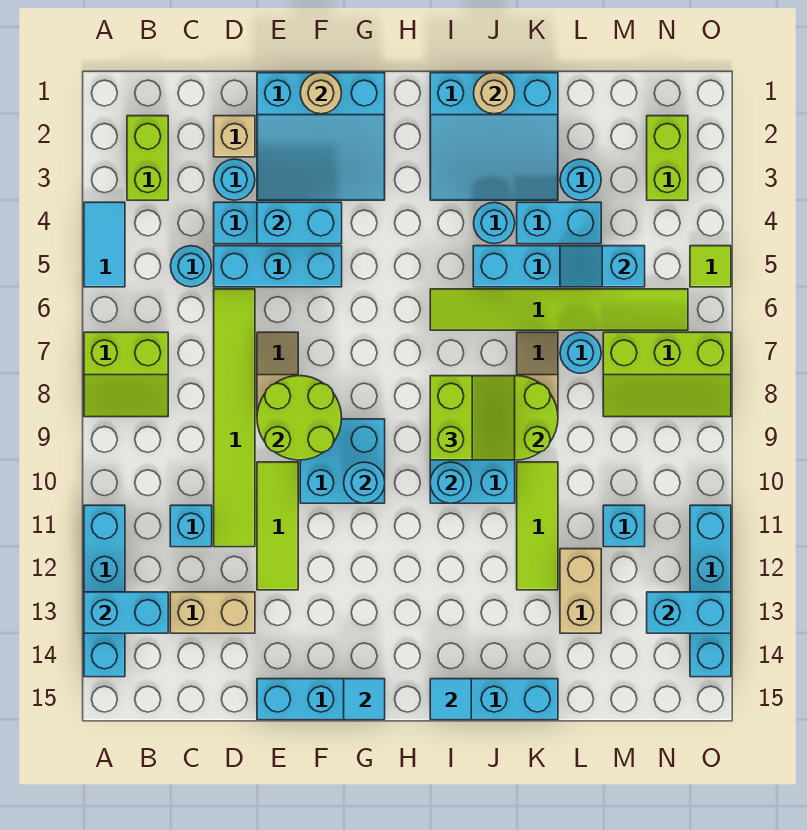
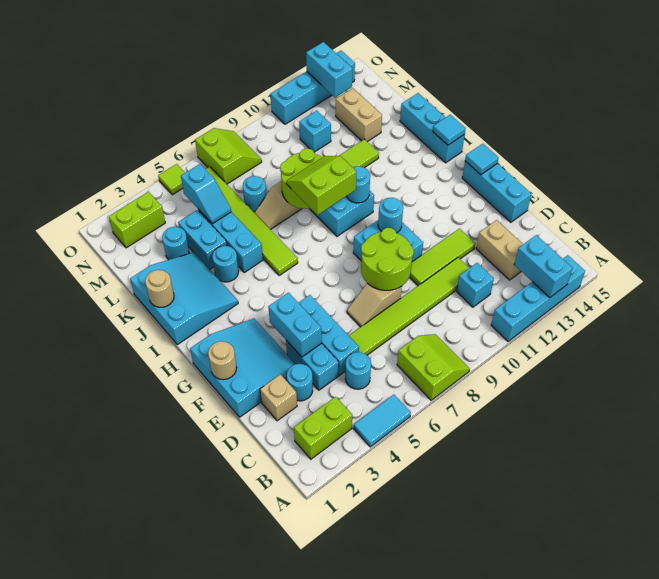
tan 1x2 brick [560,549,601,633] -> tan 1x2 brick turned to [336,88,382,142]
lime 2x3 slope [603,332,731,417] -> lime 2x2 slope [195,128,262,184]

